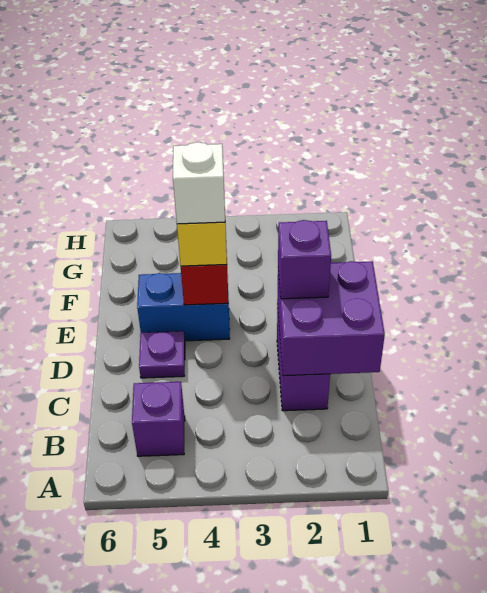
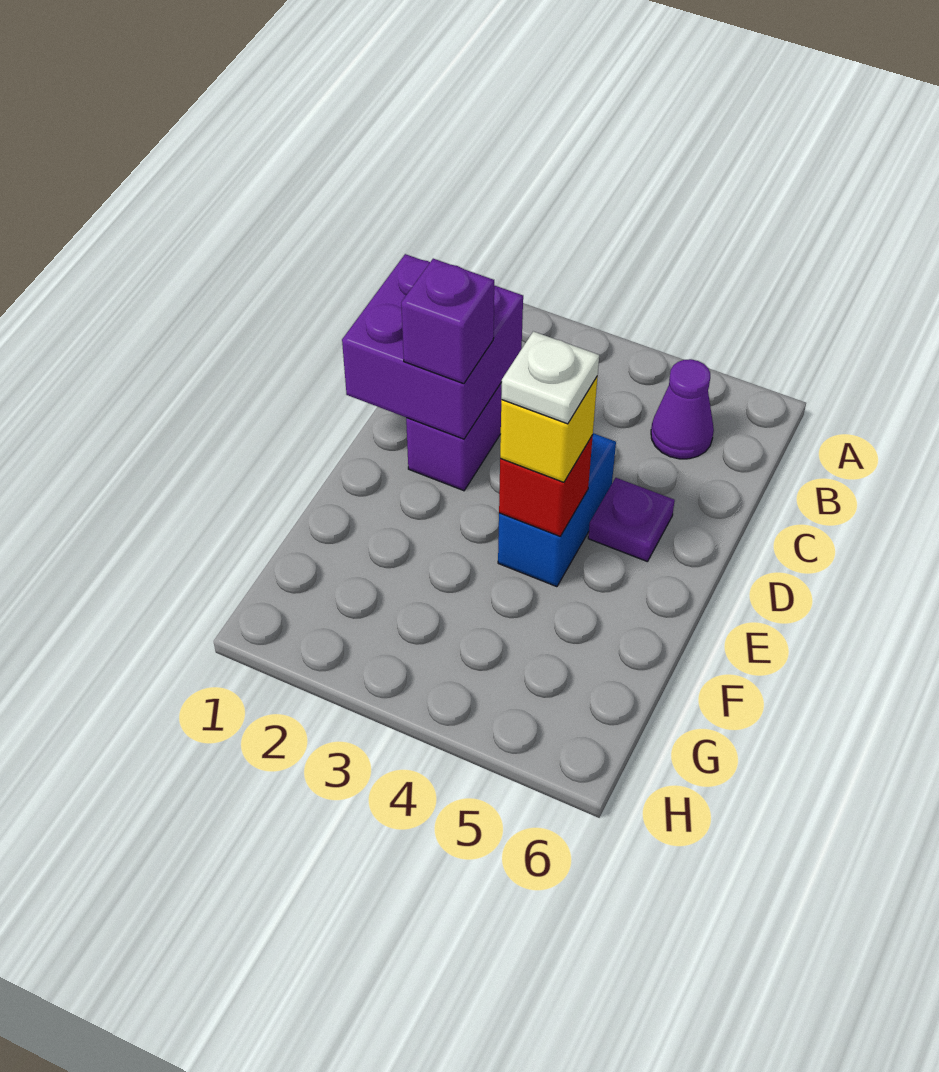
purple 1x1 brick [132,382,185,456] -> purple 1x1 cone [651,359,714,459]
blue 1x2 brick [137,273,230,341] -> blue 1x2 brick turned to [498,433,616,587]
white 1x1 brick [173,142,225,224] -> white 1x1 plate [501,331,599,424]

